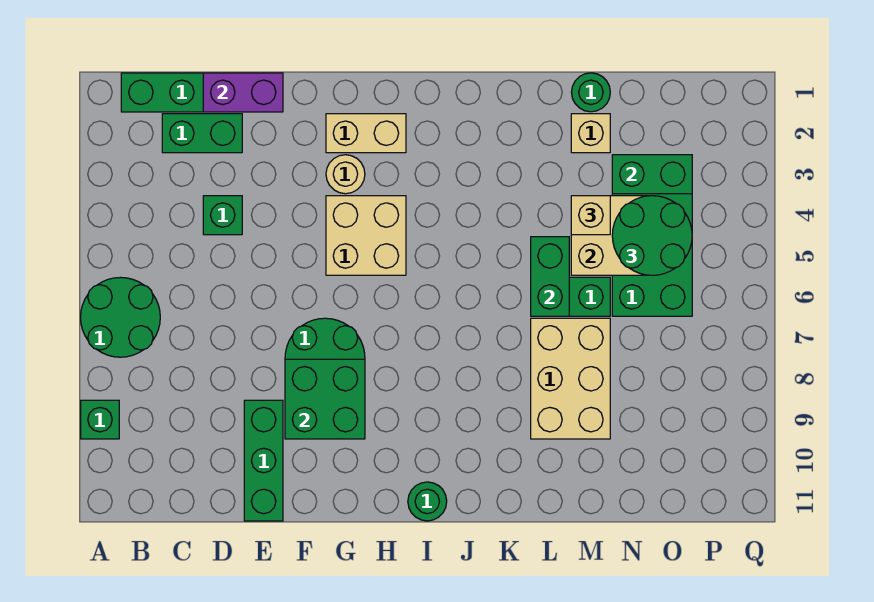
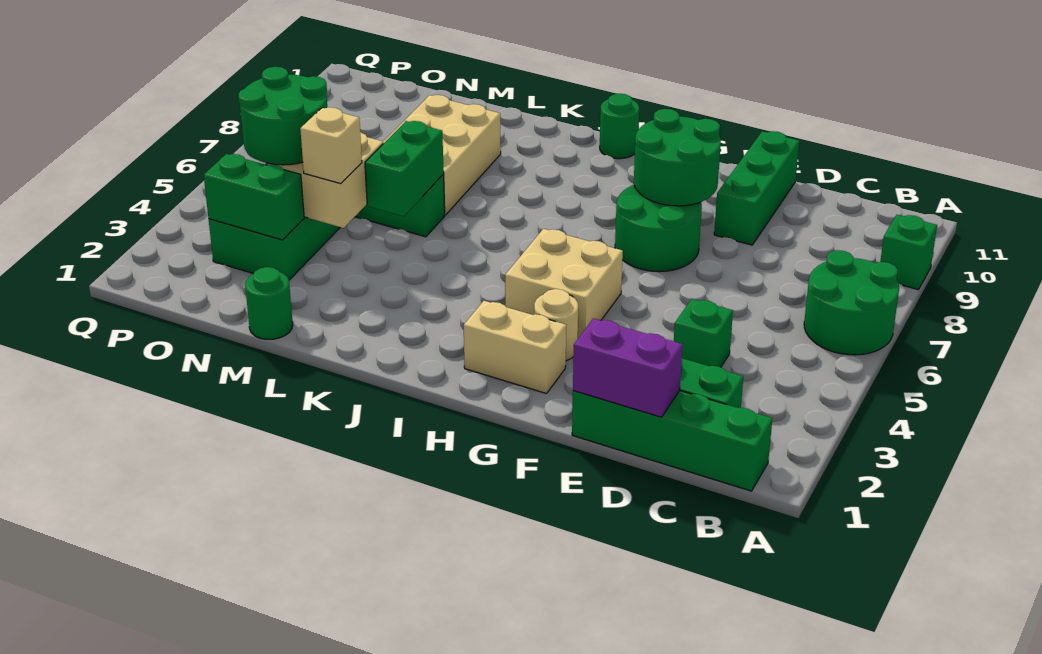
green 2x2 brick [285,359,365,439] -> green 2x2 round brick [634,109,721,206]
tan 1x1 brick [571,114,610,153] -> none

